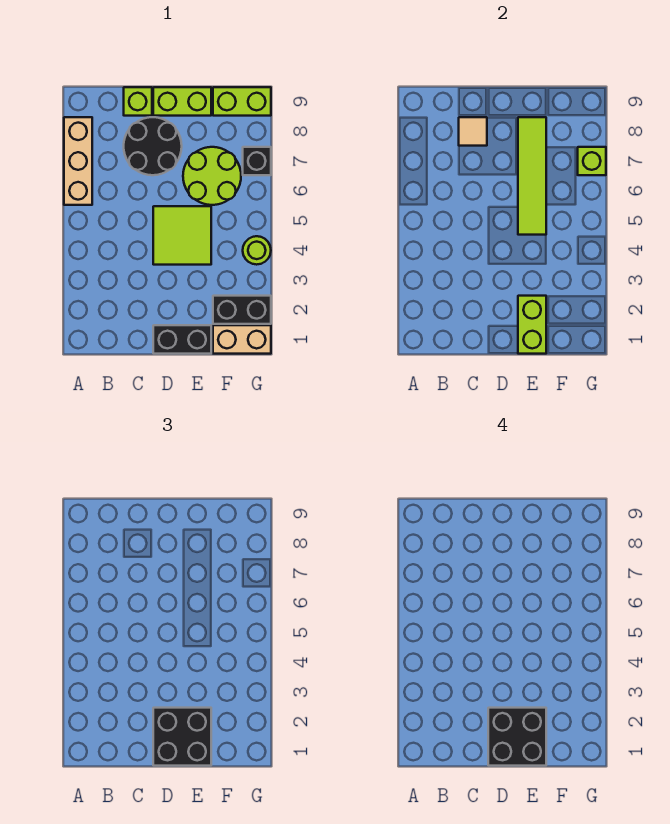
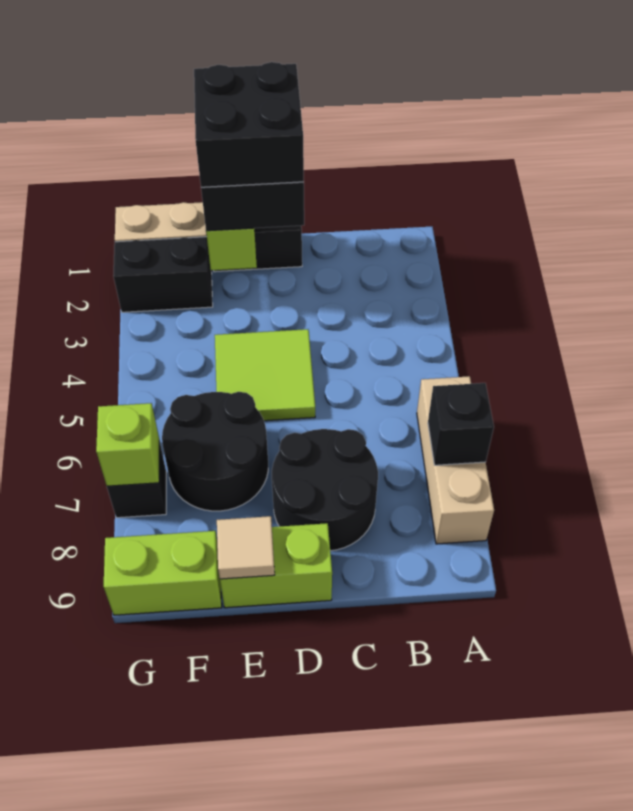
none -> black 1x1 brick [428,383,494,465]
tan 1x1 tile [459,117,487,146] -> tan 1x1 tile moved to [217,516,275,579]
lime 1x1 brick [124,87,152,116] -> none
lime 1x4 tile [518,117,546,235] -> none
lime 2x2 round brick [183,147,241,205] -> black 2x2 round brick [162,392,268,511]
lime 1x1 round brick [243,236,271,265] -> none

